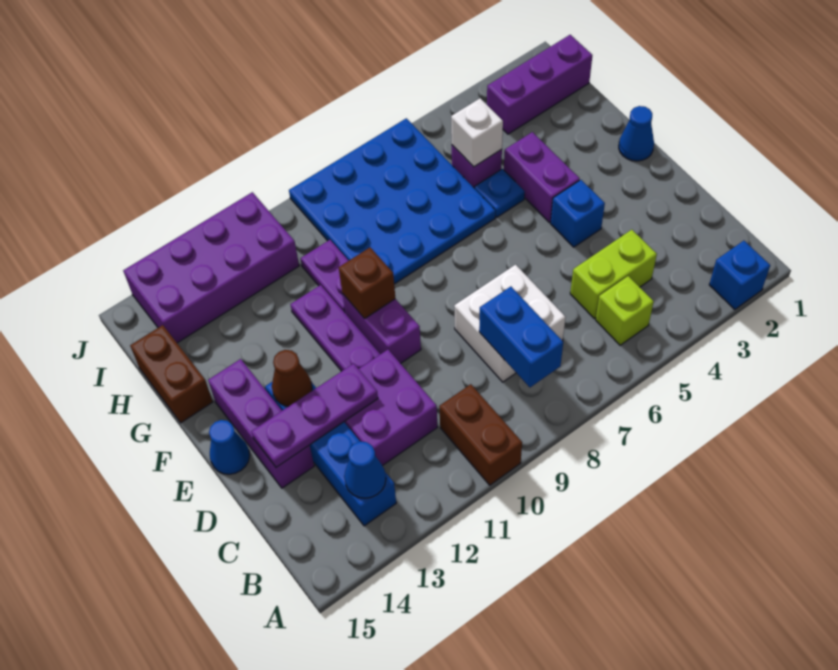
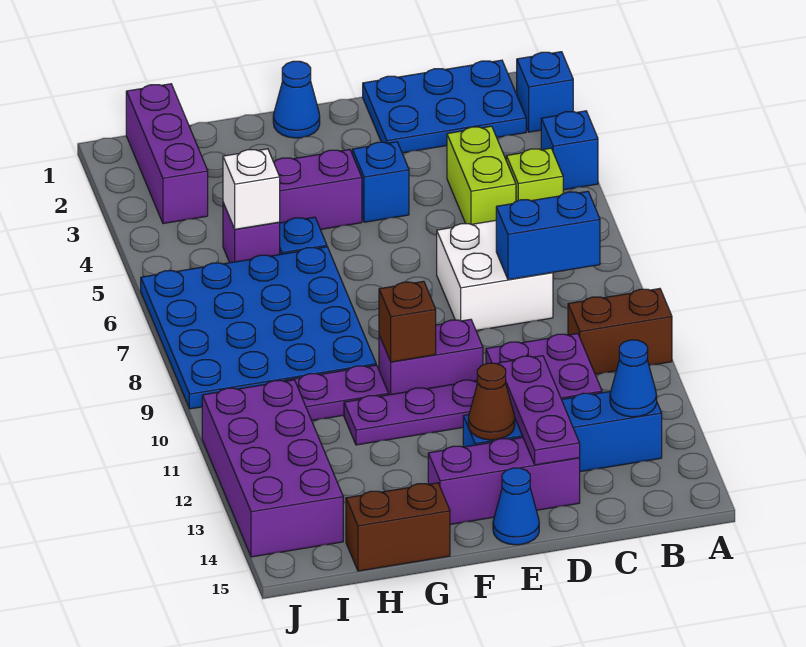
none -> blue 1x1 brick [541,111,598,190]
none -> blue 2x3 plate [363,60,526,153]

